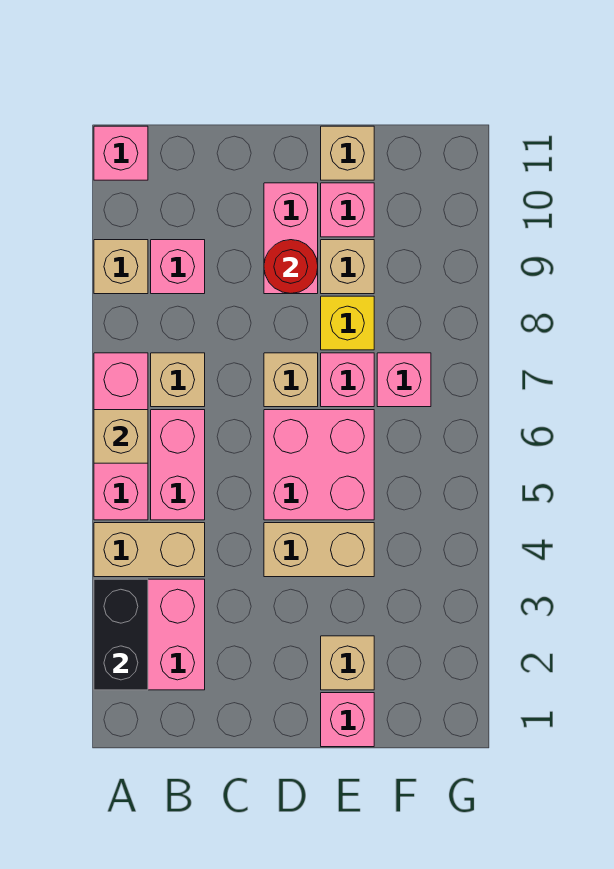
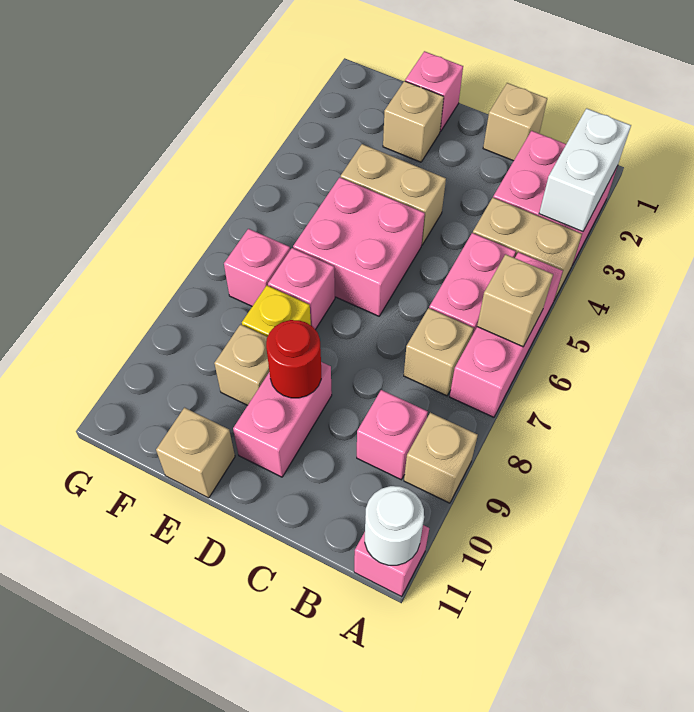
black 1x2 brick [94,579,148,690] -> white 1x2 brick [539,108,631,232]
none -> white 1x1 round brick [365,486,424,565]
tan 1x1 brick [264,353,318,407] -> tan 1x1 brick moved to [483,83,547,161]
pink 1x1 brick [321,183,374,237] -> none

